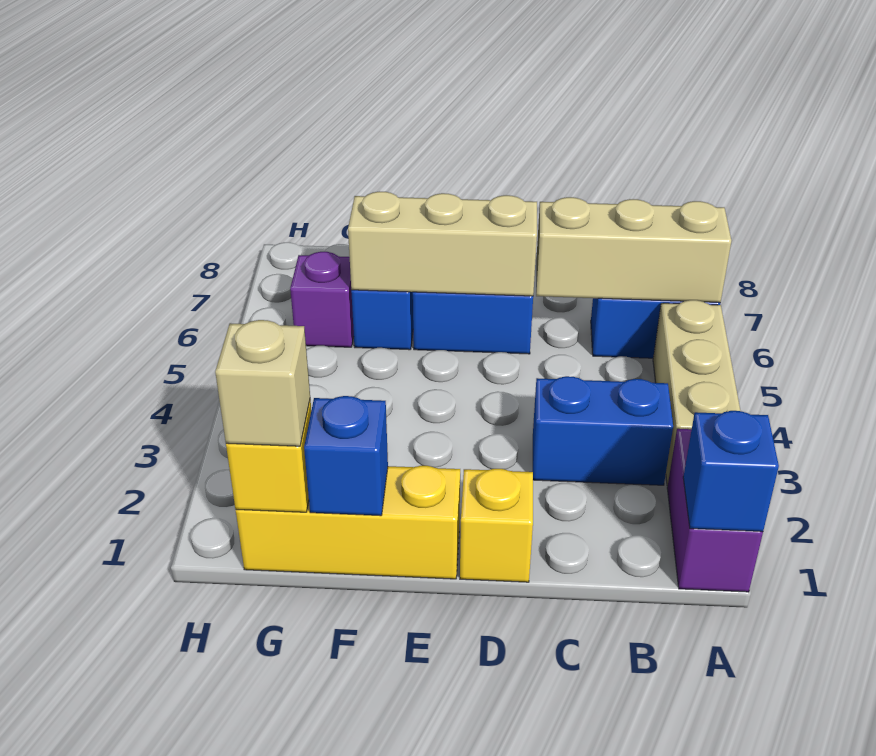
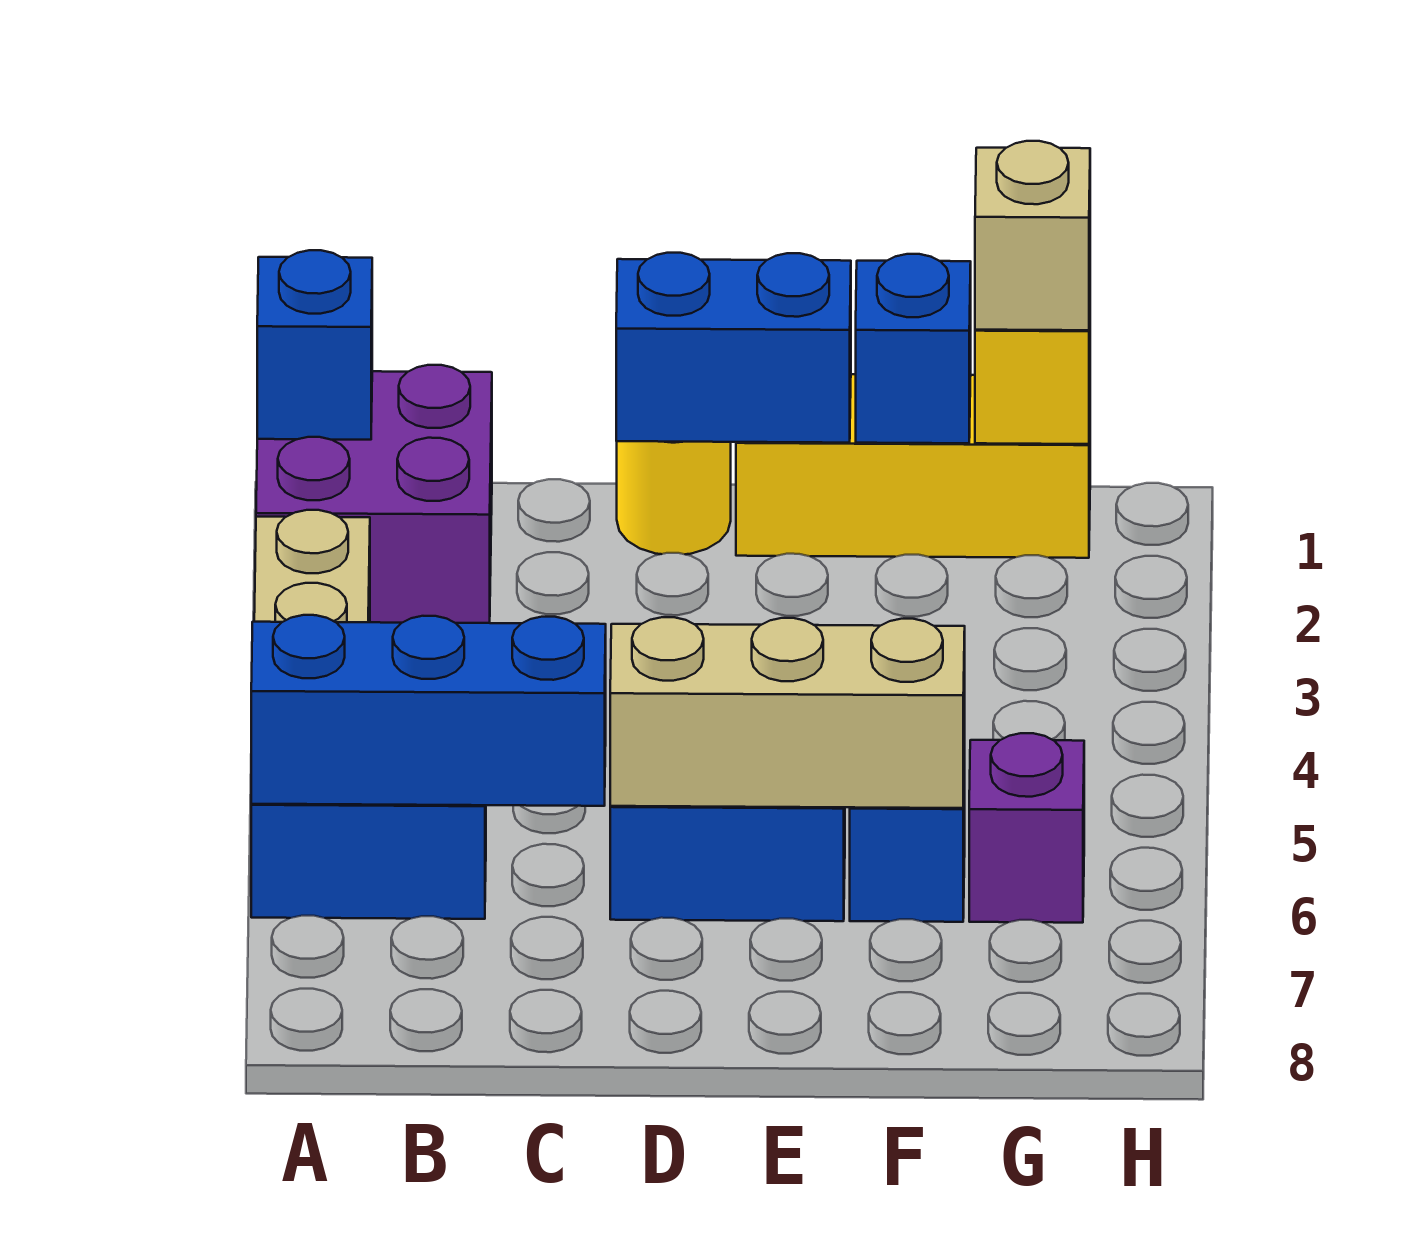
purple 1x2 brick [667,429,763,592] -> purple 2x2 brick [256,365,492,623]
tan 1x3 brick [536,197,731,303] -> blue 1x3 brick [251,615,606,806]
blue 1x2 brick [533,376,673,485] -> blue 1x2 brick moved to [616,253,851,443]
yellow 1x1 brick [460,469,533,582] -> yellow 1x1 round brick [617,441,731,554]

